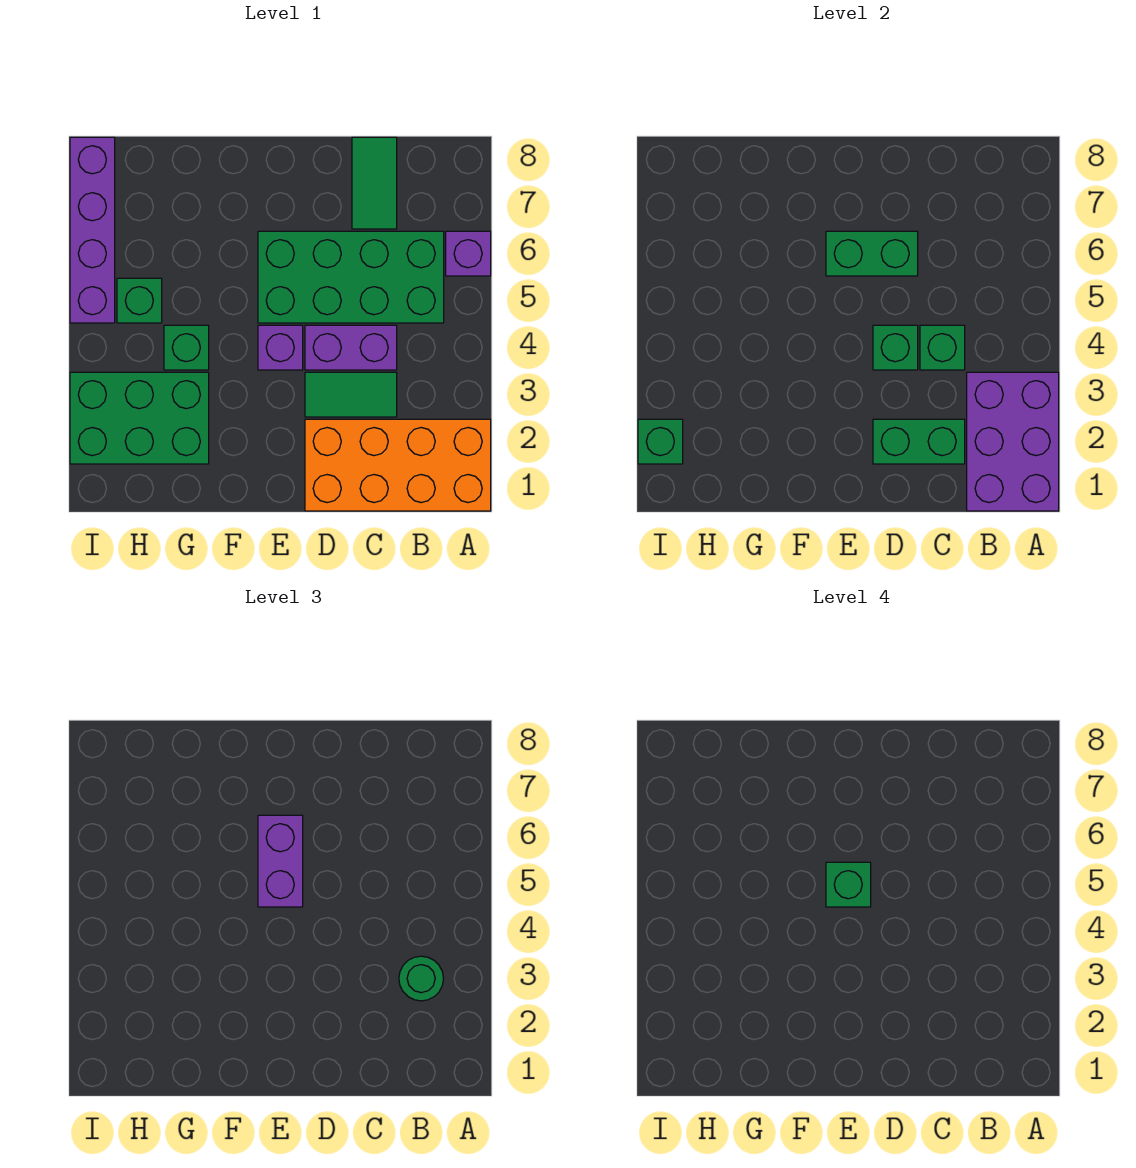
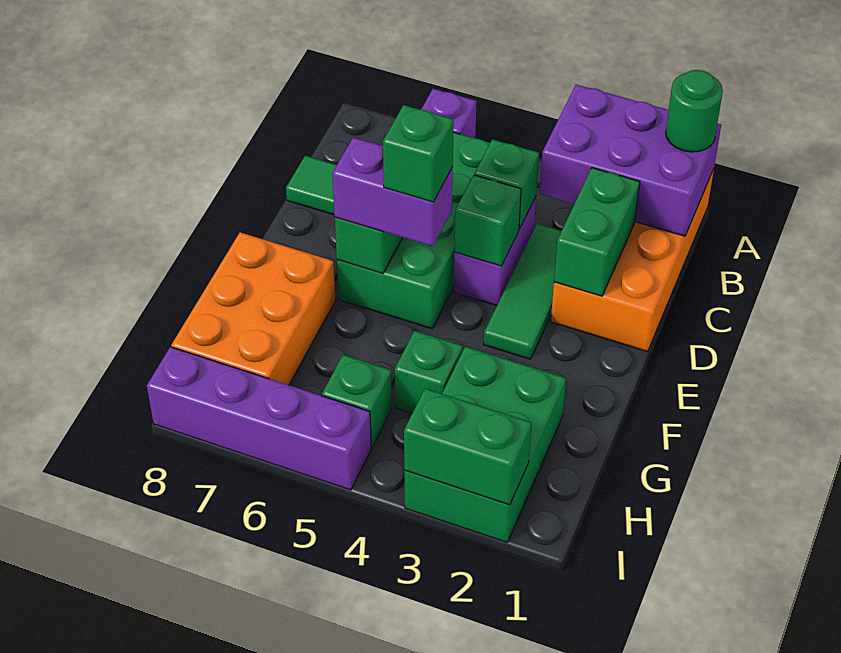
green 1x1 round brick [399,956,444,1001] -> green 1x1 round brick moved to [666,70,723,152]
green 1x2 tile [305,372,397,417] -> green 1x3 tile [484,224,561,359]
purple 1x1 brick [258,325,303,370] -> none
none -> orange 2x3 brick [171,232,336,385]
green 1x1 brick [638,419,683,464] -> green 1x2 brick [404,389,532,505]

